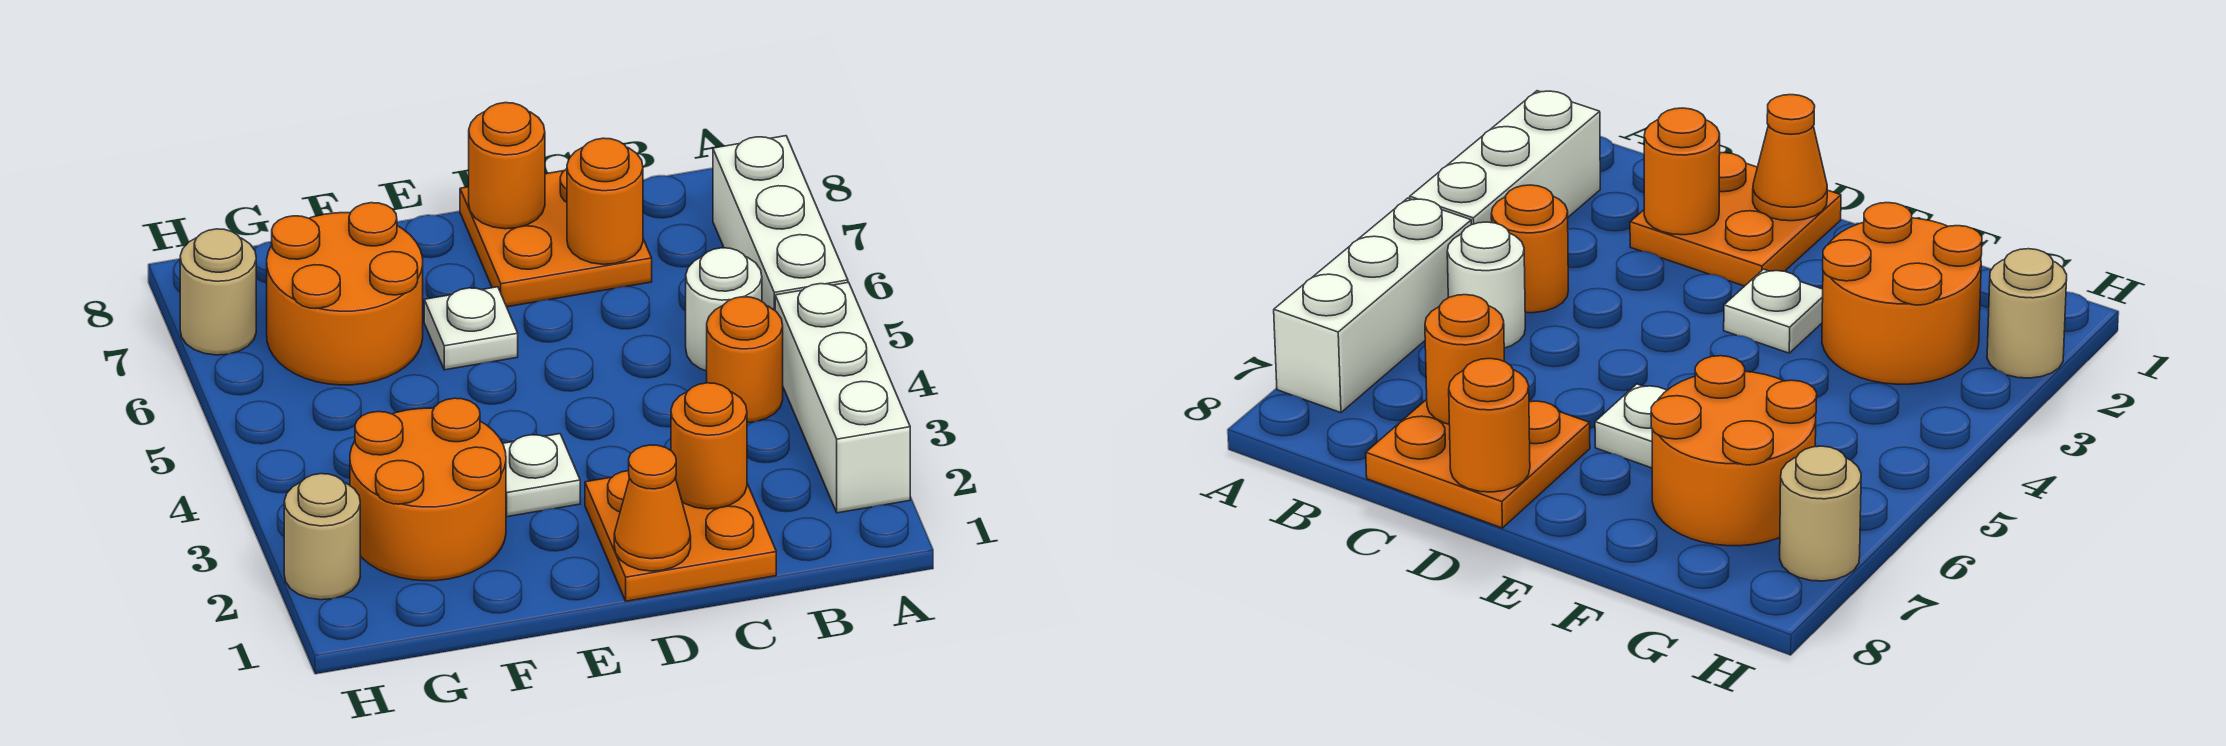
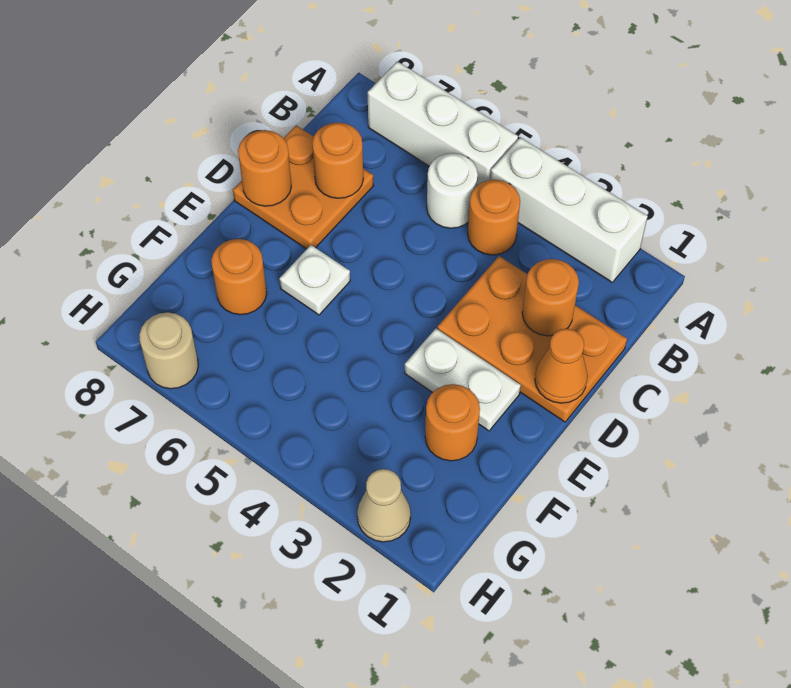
orange 2x2 plate [585,471,776,601] -> orange 2x3 plate [437,256,627,422]
white 1x1 plate [503,434,580,517] -> white 1x2 plate [405,329,521,431]
orange 2x2 round brick [350,398,506,581] -> orange 1x1 round brick [425,384,480,461]
orange 2x2 round brick [267,203,423,385] -> orange 1x1 round brick [211,239,267,315]
tan 1x1 round brick [284,474,360,600] -> tan 1x1 cone [357,469,411,542]

